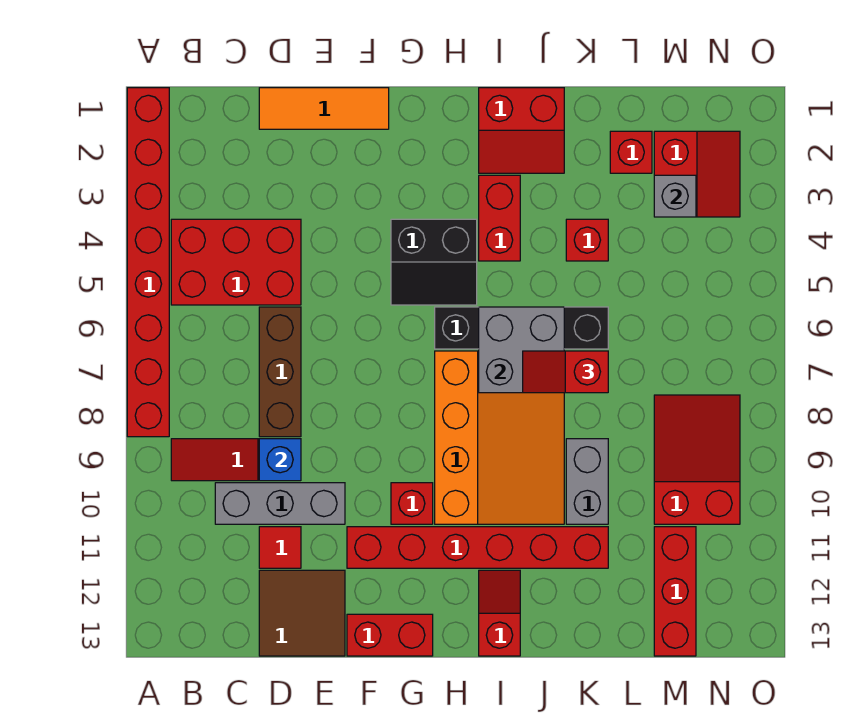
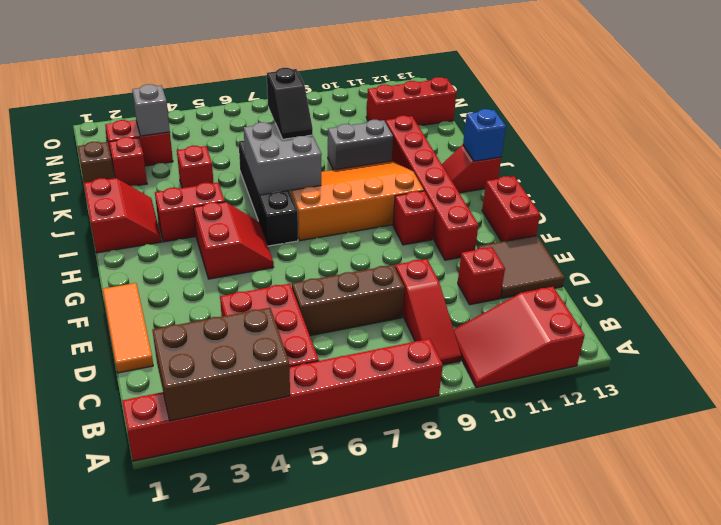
none -> brown 2x3 brick [152,308,290,421]
grey 1x3 brick [215,483,345,524] -> none
blue 1x1 brick [259,439,301,481] -> blue 1x1 brick moved to [463,109,506,161]
red 1x1 tile [259,527,301,568] -> red 1x1 brick [458,247,505,305]
black 2x2 slope [391,219,477,305] -> red 2x2 slope [194,202,274,279]
red 1x2 slope [523,351,608,393] -> black 1x2 slope [267,68,313,139]
none -> brown 1x1 brick [77,142,114,183]
red 2x3 slope [654,395,740,524] -> red 2x3 slope moved to [454,287,585,387]

